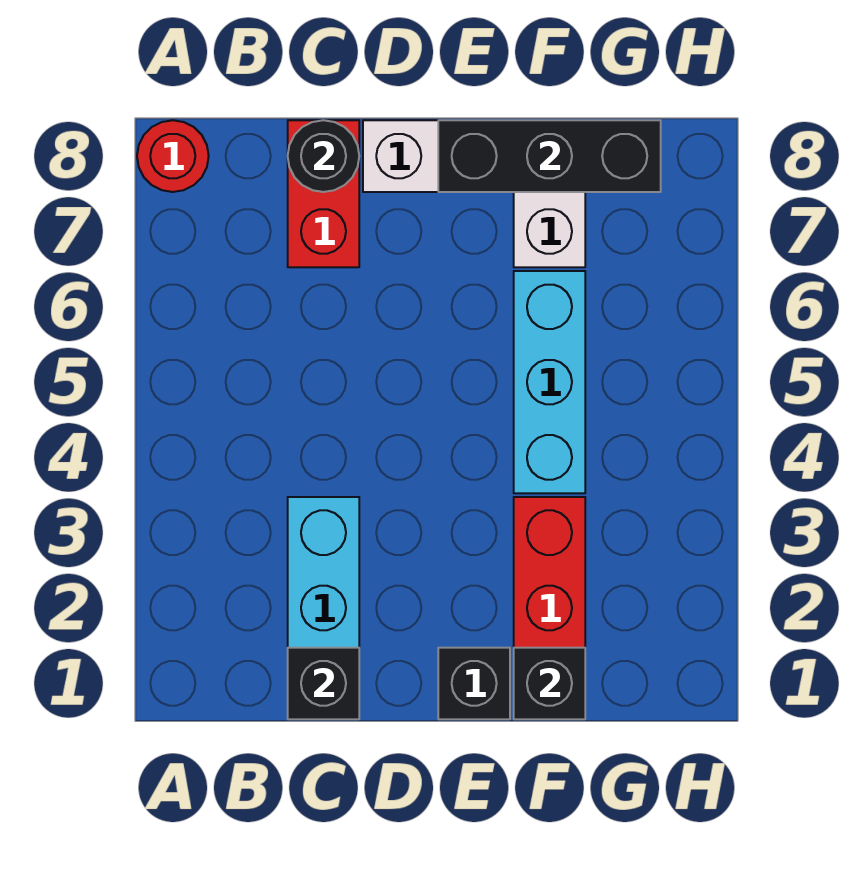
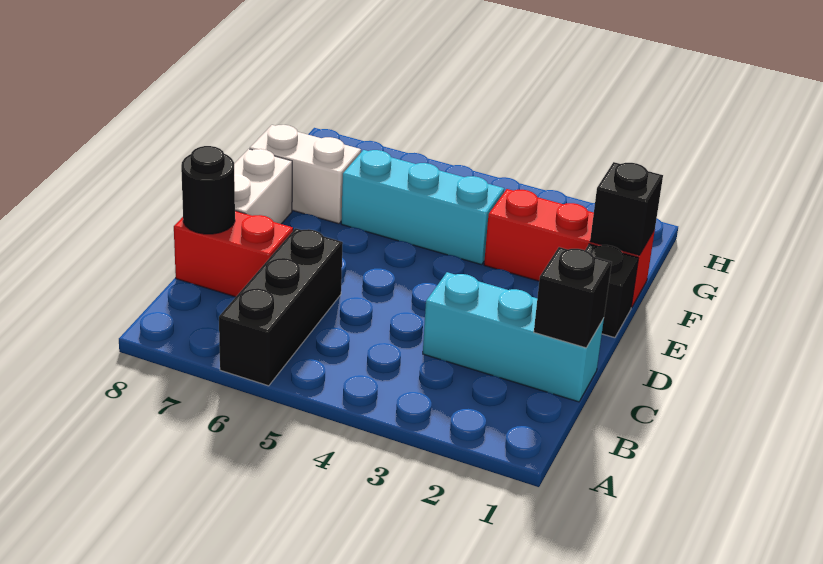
red 1x1 round brick [137,120,209,192] -> none
black 1x3 brick [438,120,661,192] -> black 1x3 brick moved to [219,228,343,386]

